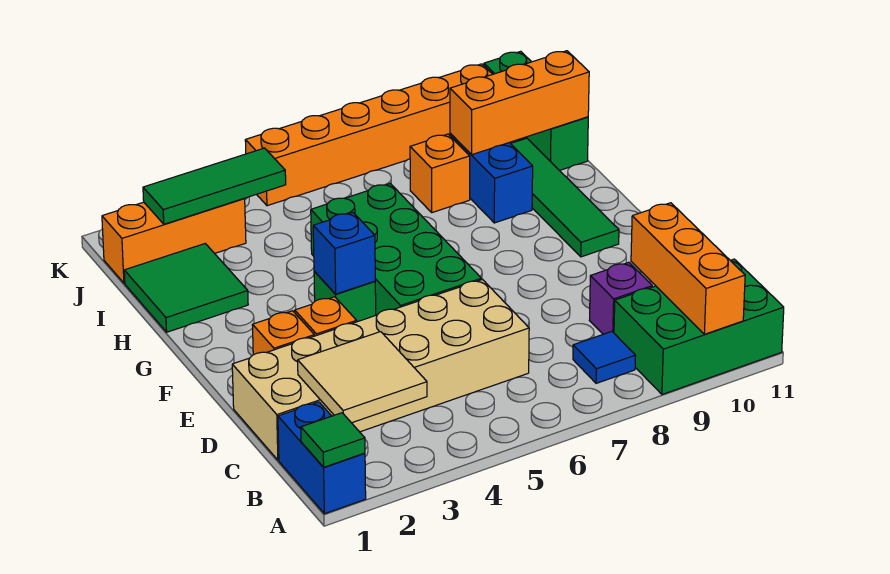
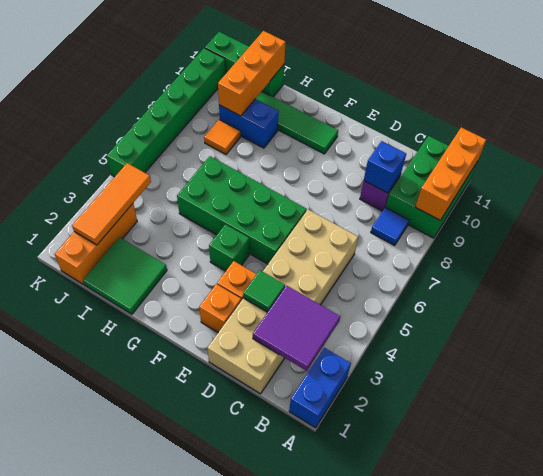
blue 1x2 brick [278,402,366,514] -> blue 1x2 brick turned to [289,348,351,428]
green 1x1 tile [301,413,365,467] -> green 1x1 tile moved to [243,270,285,312]
orange 1x3 brick [631,203,745,334] -> orange 1x3 brick turned to [415,127,486,220]
tan 2x2 tile [298,332,427,423] -> purple 2x2 tile [253,286,340,371]
blue 1x1 brick [313,212,375,294] -> blue 1x1 brick moved to [364,141,406,193]
orange 1x1 brick [410,134,470,213] -> orange 1x1 tile [204,120,240,154]
green 1x3 tile [143,148,286,224] -> orange 1x3 tile [72,163,151,245]
orange 1x6 brick [245,64,493,206] -> green 1x6 brick [107,48,226,177]

